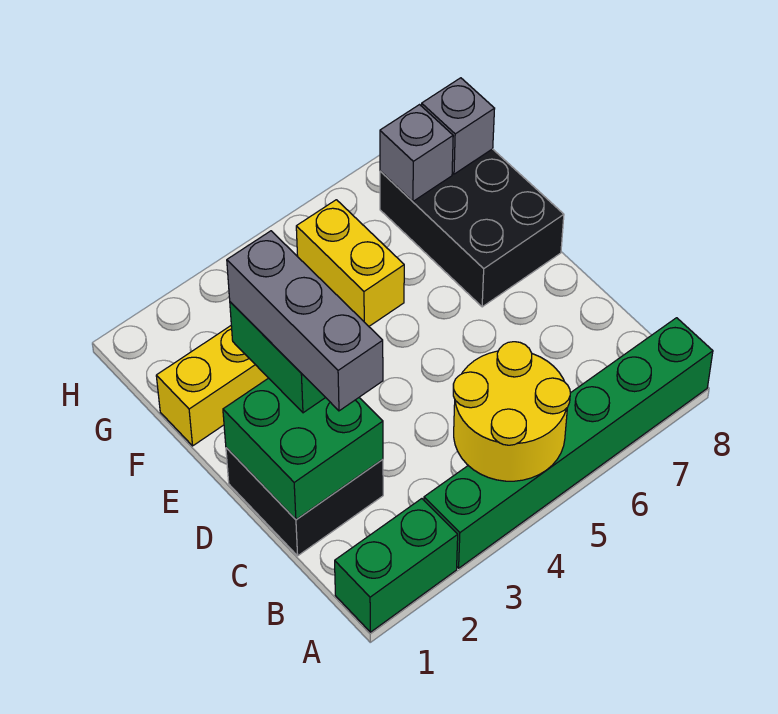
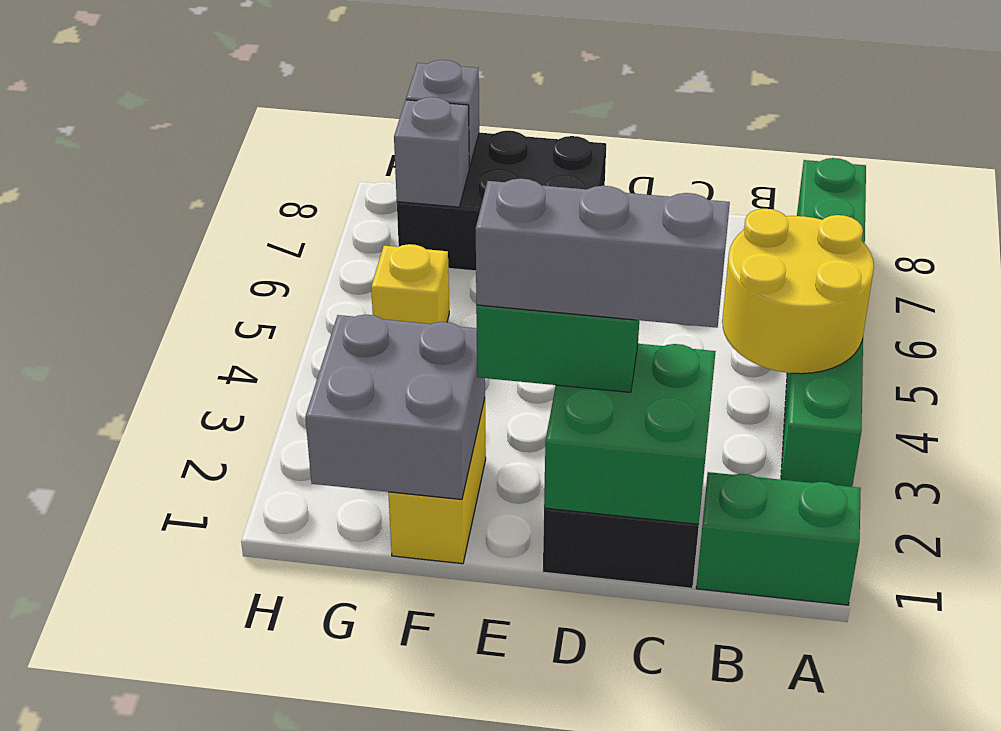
green 1x2 brick [335,499,458,632] -> green 1x2 brick turned to [696,472,861,605]
none -> grey 2x2 brick [305,314,485,499]
yellow 1x2 brick [296,200,404,326] -> yellow 1x1 brick [371,244,449,324]

